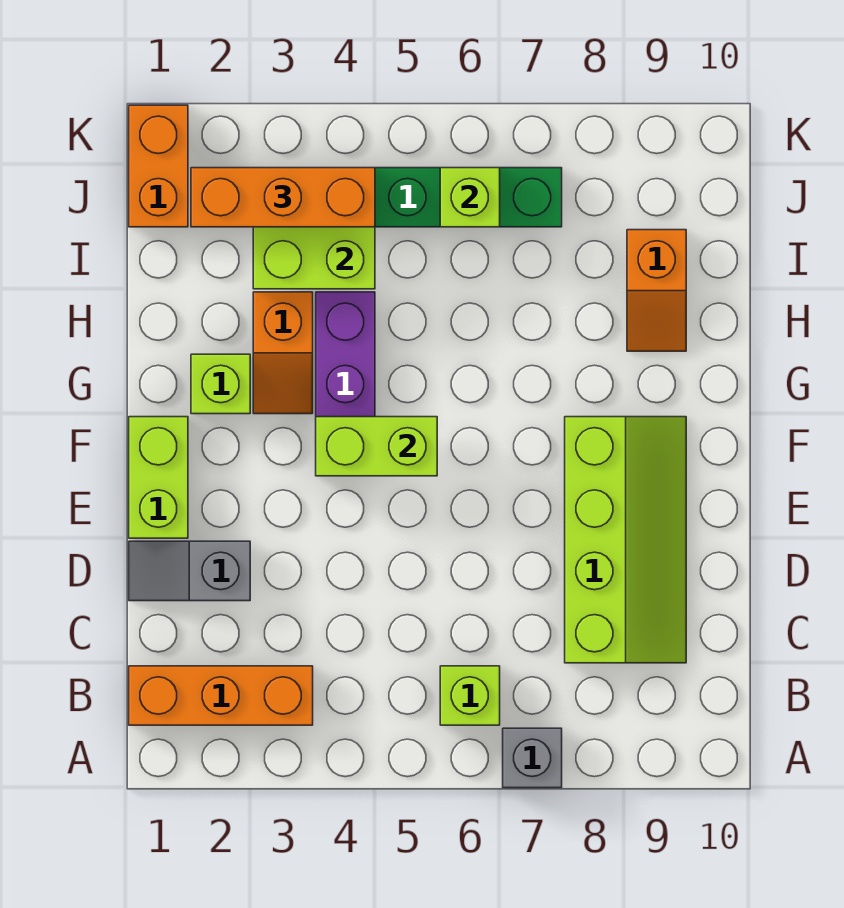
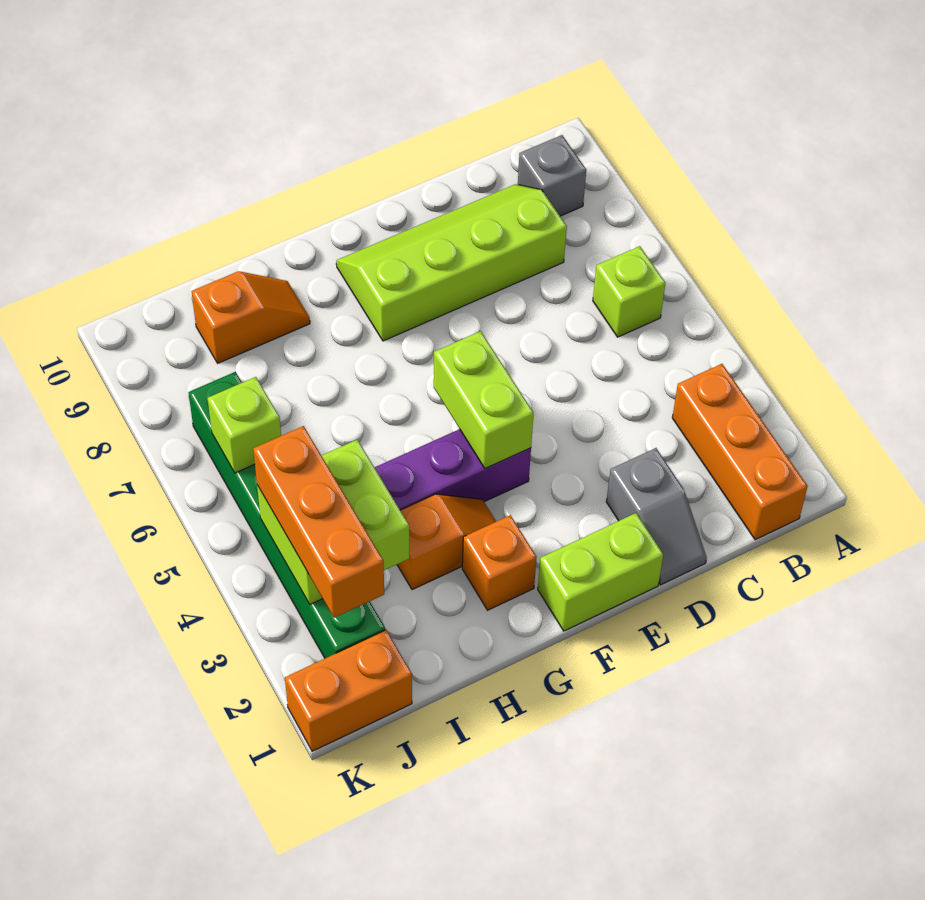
grey 1x1 brick [503,728,562,788] -> grey 1x1 brick moved to [518,135,586,216]
lime 1x1 brick [191,354,250,414] -> orange 1x1 brick [462,515,537,610]

